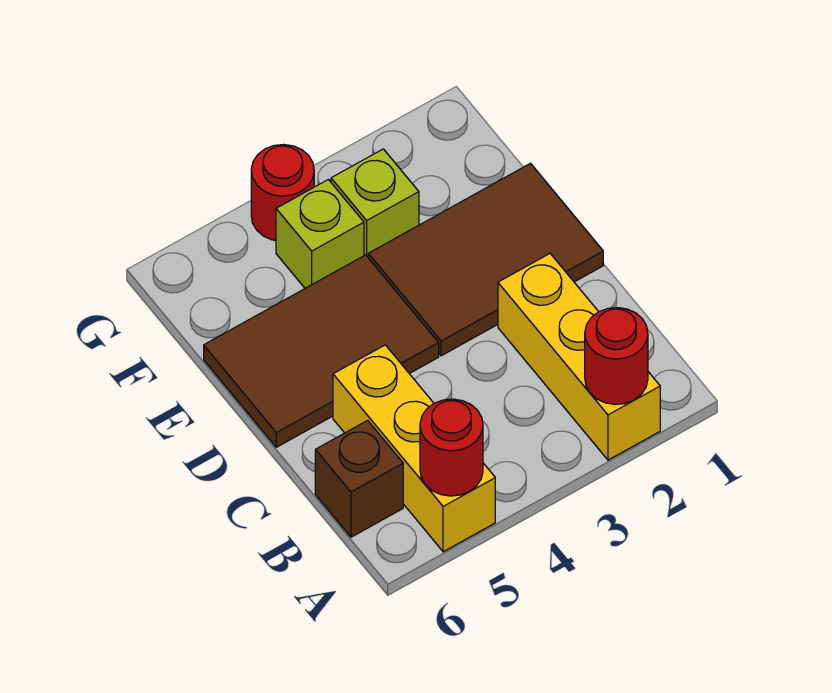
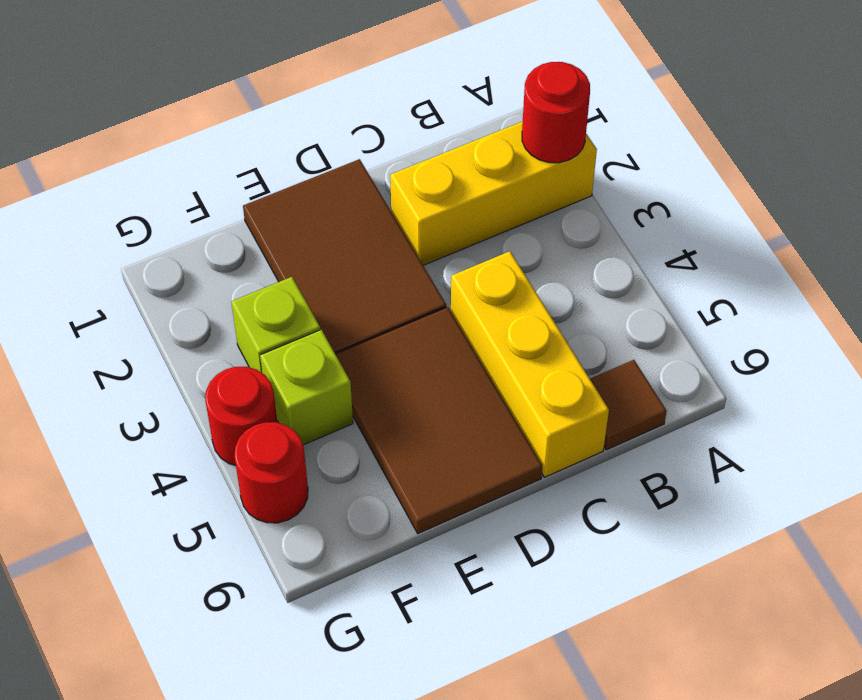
yellow 1x3 brick [333,345,495,552] -> yellow 1x3 brick turned to [451,251,609,477]
red 1x1 round brick [420,399,483,496] -> red 1x1 round brick moved to [234,422,308,523]
brown 1x1 brick [315,420,403,537] -> brown 1x1 tile [590,360,667,450]

